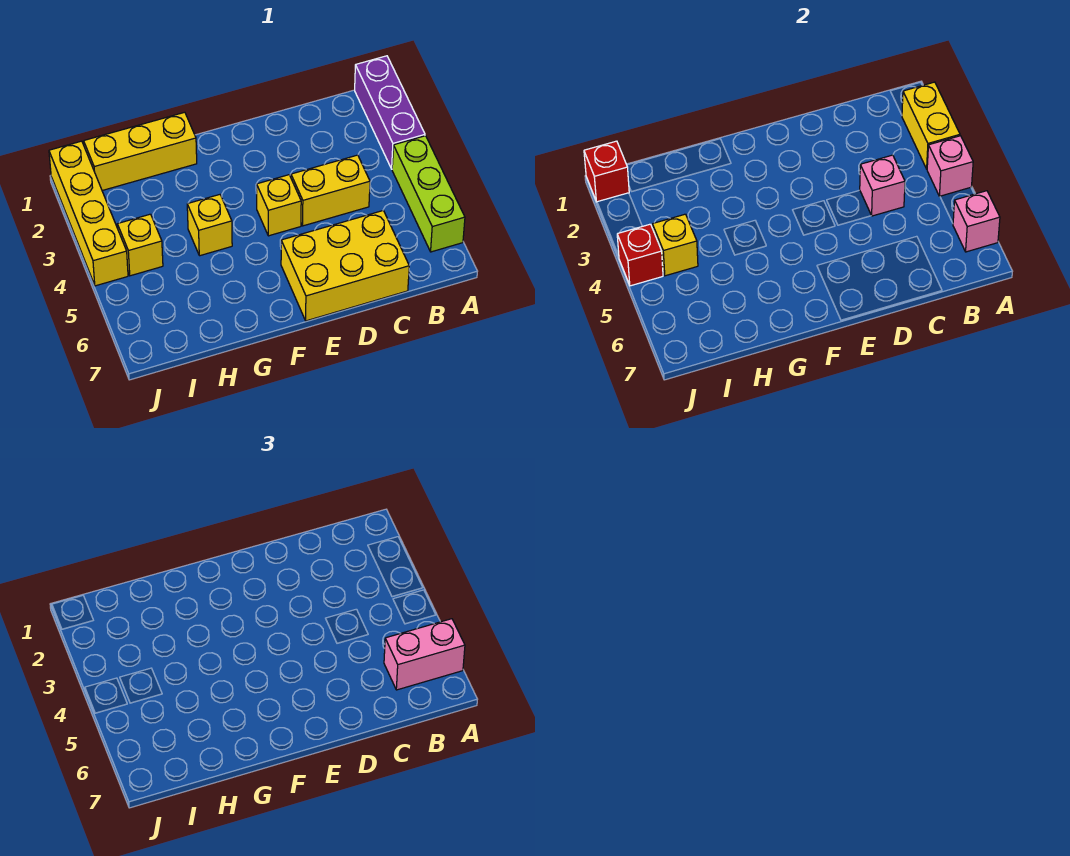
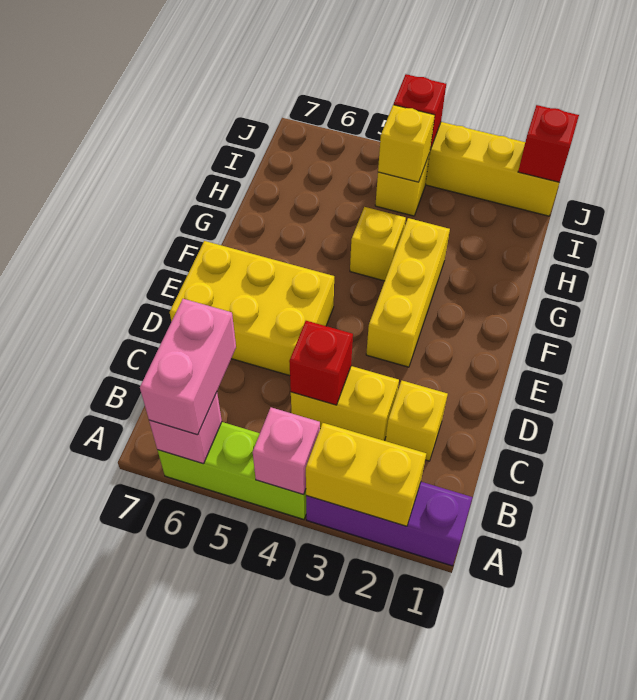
yellow 1x2 brick [291,155,370,226] -> yellow 1x2 brick turned to [291,366,399,441]
pink 1x1 brick [860,155,905,216] -> red 1x1 brick [289,321,353,405]
yellow 2x3 brick [281,211,409,321] -> yellow 2x3 brick turned to [170,241,334,376]
yellow 1x1 brick [257,175,301,236] -> yellow 1x1 brick moved to [385,381,448,461]
yellow 1x3 brick [84,112,197,191] -> yellow 1x3 brick moved to [366,218,450,367]

